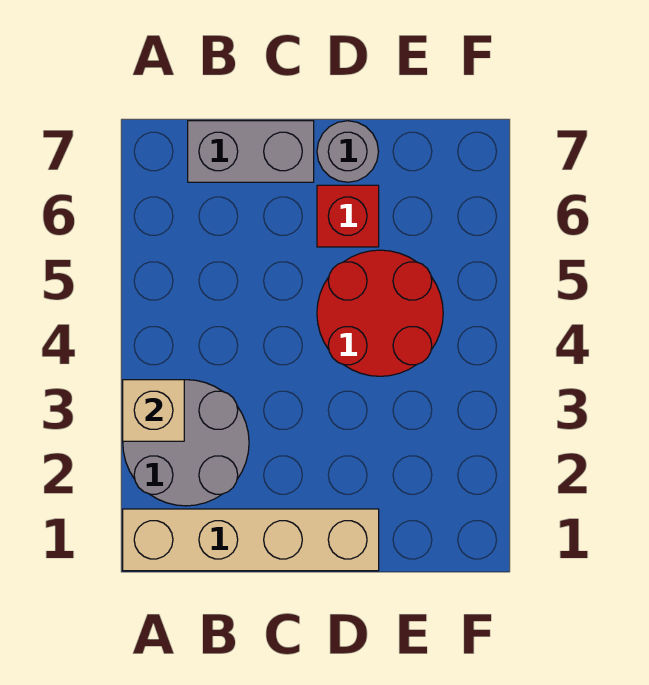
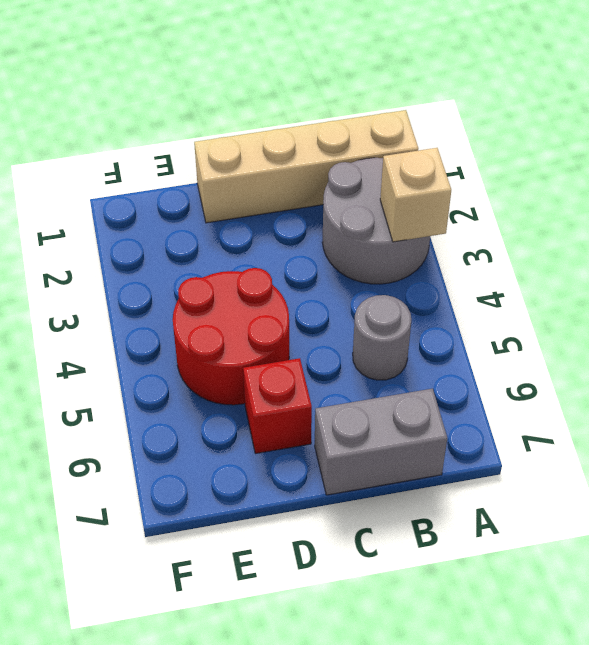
grey 1x1 round brick [317,121,378,182] -> grey 1x1 round brick moved to [353,295,411,380]

